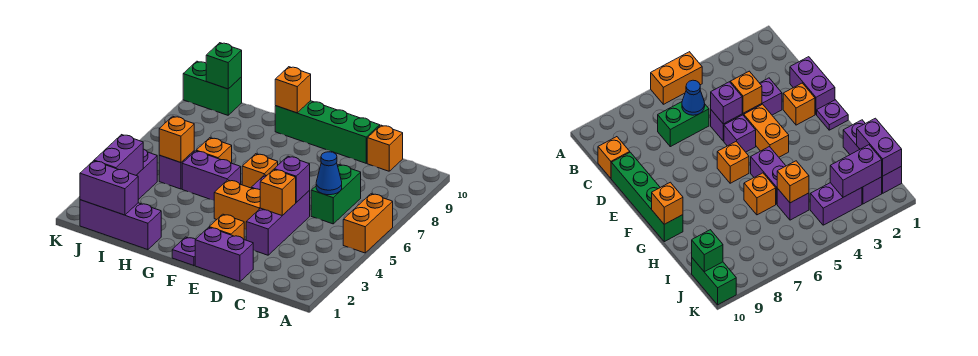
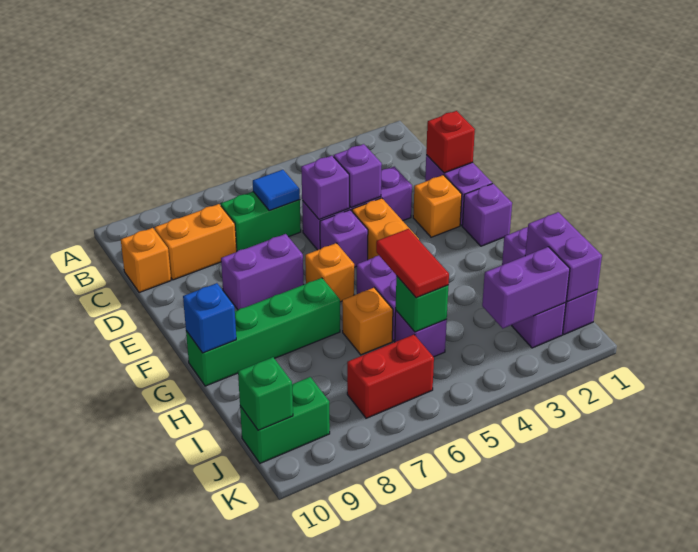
orange 1x2 brick [343,194,393,253] -> orange 1x2 brick moved to [155,204,237,280]
blue 1x1 cone [316,152,342,195] -> blue 1x1 tile [253,170,300,211]
none -> red 1x1 brick [426,111,475,173]
orange 1x1 brick [260,169,296,215] -> purple 1x1 brick [334,144,382,208]
green 1x4 brick [275,101,380,163] -> green 1x4 brick turned to [186,278,340,386]
purple 1x1 plate [172,237,196,266] -> purple 1x1 brick [462,184,512,246]
orange 1x1 brick [275,67,311,113] -> blue 1x1 brick [183,283,236,353]
none -> red 1x2 tile [376,229,449,298]
orange 1x1 brick [159,116,194,163] -> green 1x1 brick [396,276,448,332]
purple 1x2 brick [136,149,157,200] -> purple 1x2 brick moved to [221,234,304,310]
none -> red 1x2 brick [347,335,434,418]
green 1x2 brick [183,61,242,115] -> green 1x2 brick turned to [240,377,330,463]

